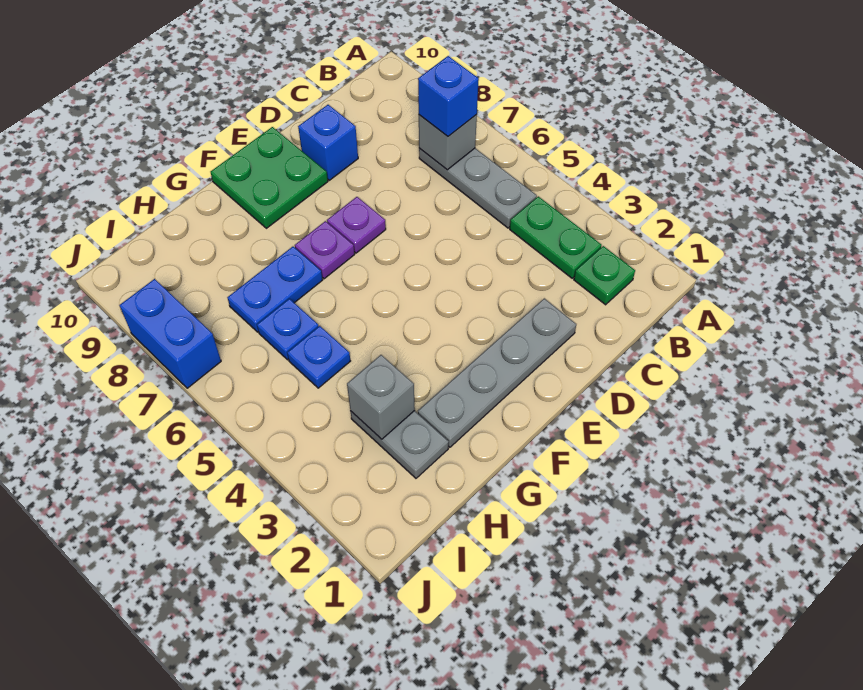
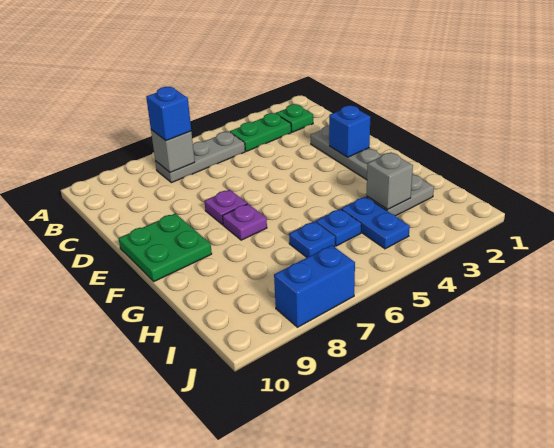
blue 1x1 brick [298,105,358,180] -> blue 1x1 brick moved to [329,106,370,157]
blue 1x2 plate [227,247,323,332] -> blue 1x2 plate moved to [342,197,410,249]

